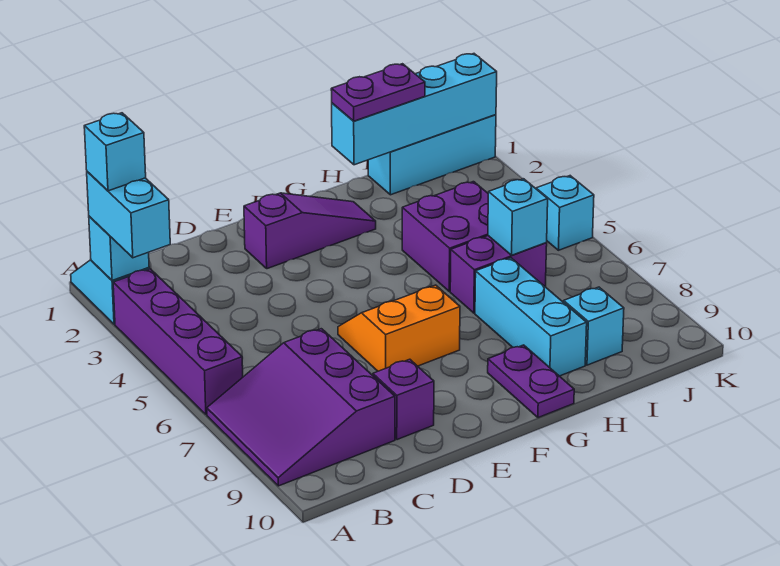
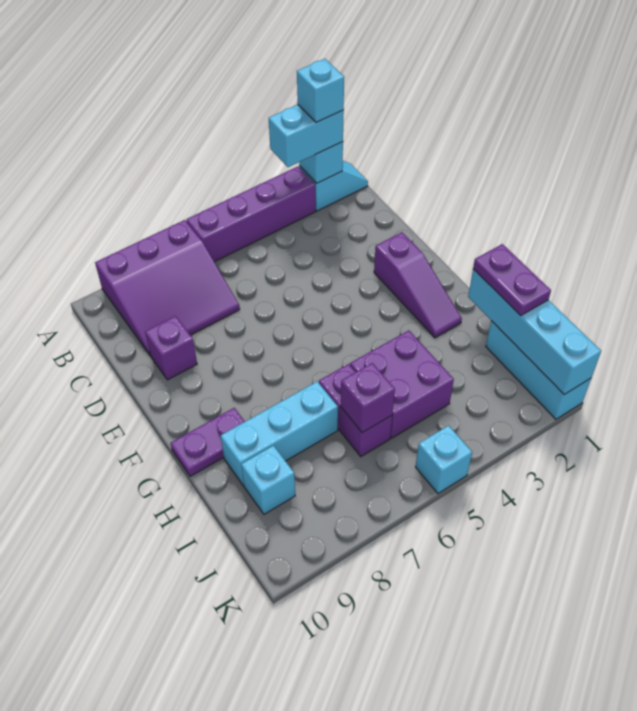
purple 3x3 slope [207,329,395,486] -> purple 3x3 slope turned to [95,220,240,356]
orange 2x2 slope [338,285,460,371] -> none
cyan 1x1 brick [488,179,548,255] -> purple 1x1 brick [341,363,395,433]

